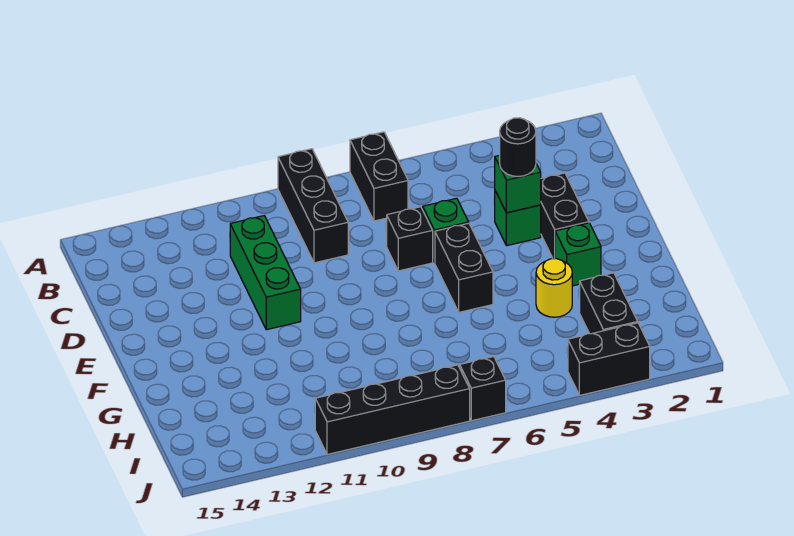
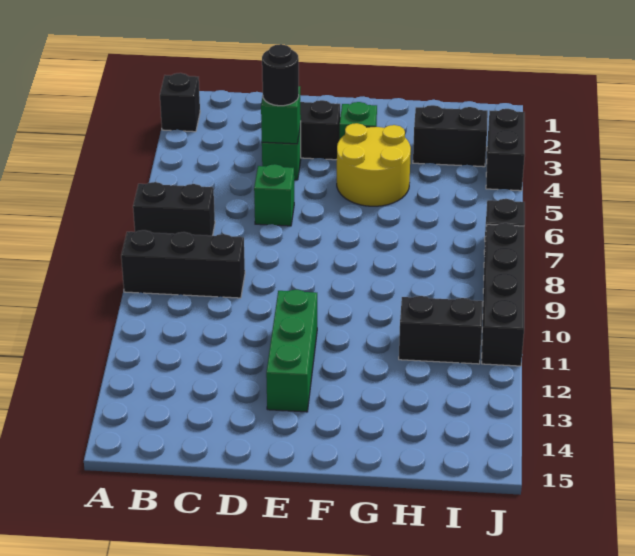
green 1x3 brick [230,216,301,330] -> green 1x3 brick turned to [266,290,317,412]
black 1x1 brick [386,207,433,271] -> black 1x1 brick moved to [160,73,200,132]
black 1x2 brick [435,223,493,312] -> black 1x2 brick moved to [399,296,483,364]
yellow 1x1 round brick [536,259,572,317] -> yellow 2x2 round brick [337,123,411,206]

